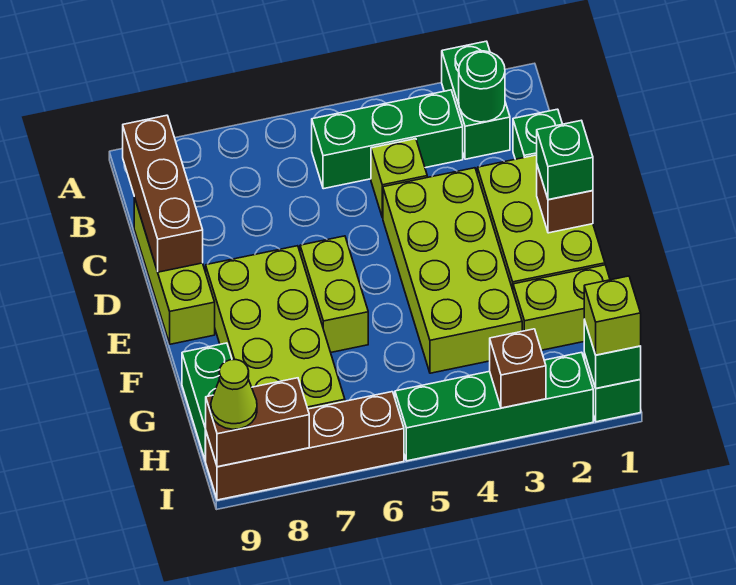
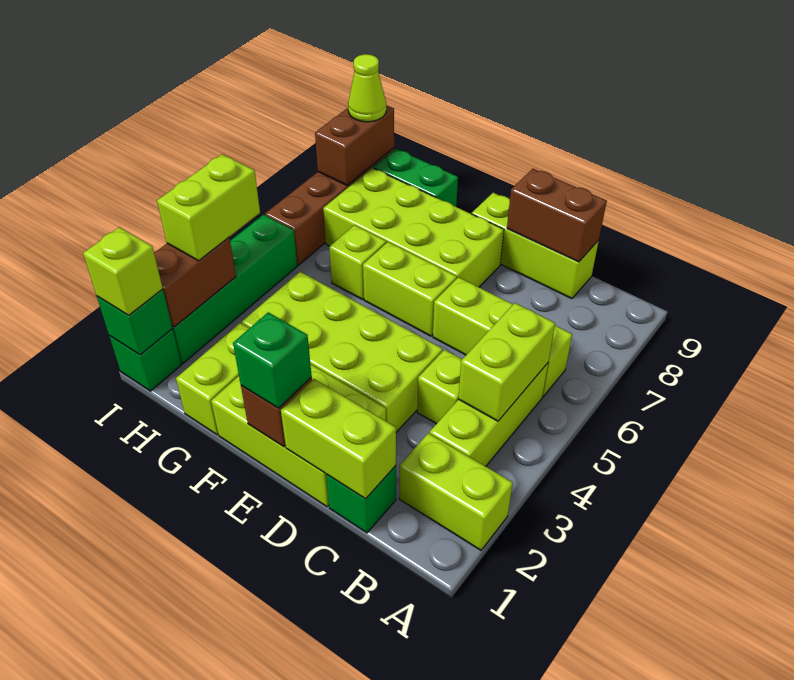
green 1x2 brick [442,41,510,159] -> lime 1x2 brick [399,433,513,550]
green 1x1 round brick [459,51,505,122] -> none
green 1x3 brick [312,90,463,189] -> lime 1x3 brick [430,363,548,466]
none -> lime 1x2 brick [458,303,555,421]
none -> lime 1x3 brick [433,277,572,396]
brown 1x3 brick [123,115,203,272] -> brown 1x2 brick [507,169,607,262]
none -> lime 1x2 brick [281,379,396,499]
none -> lime 1x1 brick [329,225,386,299]
brown 1x1 brick [490,329,546,408] -> brown 1x2 brick [154,238,236,327]
none -> lime 1x2 brick [157,154,260,261]

